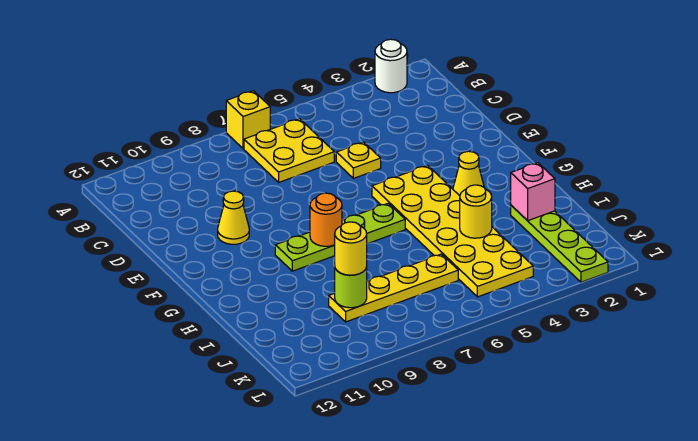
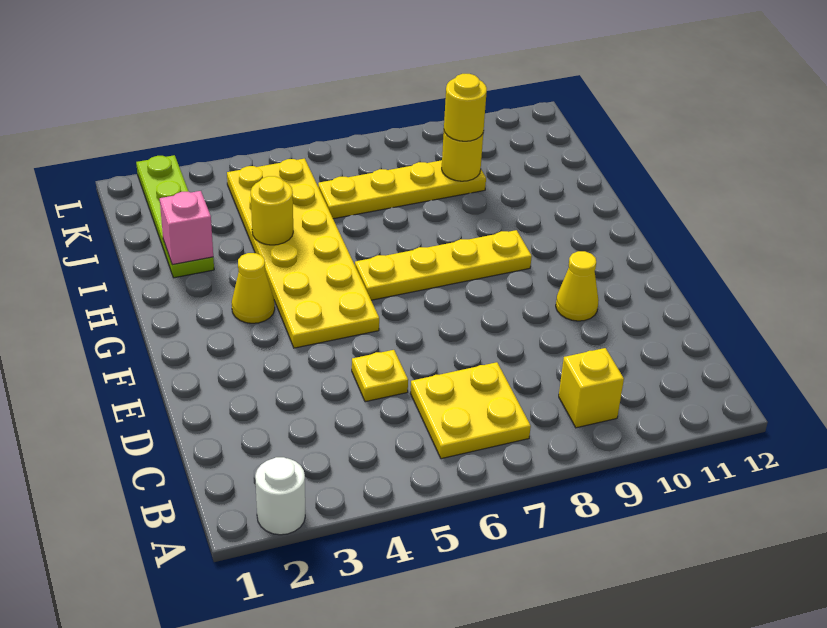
yellow 1x1 brick [226,91,270,149] -> yellow 1x1 brick moved to [559,348,624,428]
lime 1x4 plate [275,203,405,271] -> yellow 1x4 plate [355,230,532,300]
orange 1x1 round brick [310,193,342,246] -> none
lime 1x1 round brick [335,267,367,308] -> yellow 1x1 round brick [442,132,483,181]

